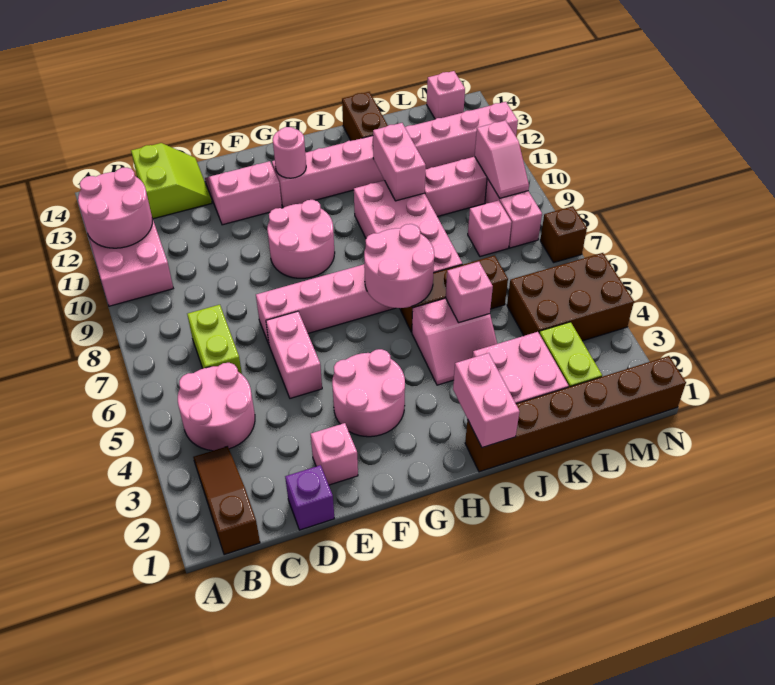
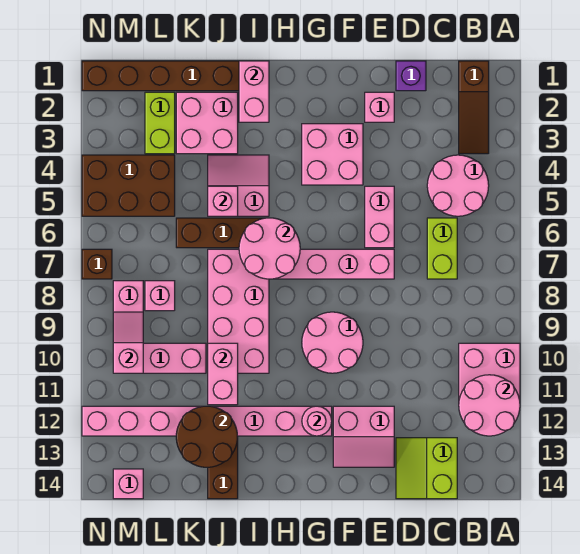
pink 2x2 round brick [332,349,405,437] -> pink 2x2 brick [302,124,363,185]
none -> brown 2x2 round brick [176,406,237,467]

